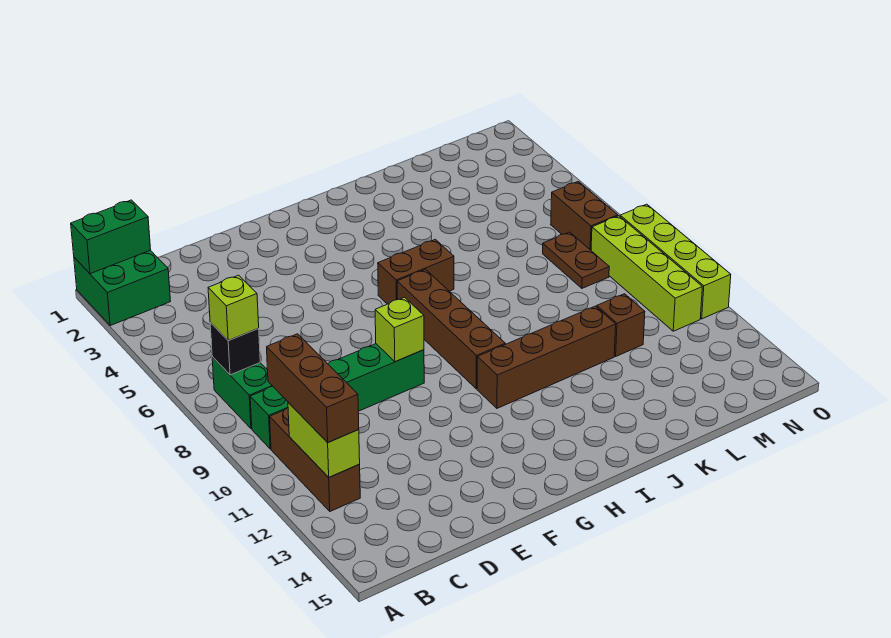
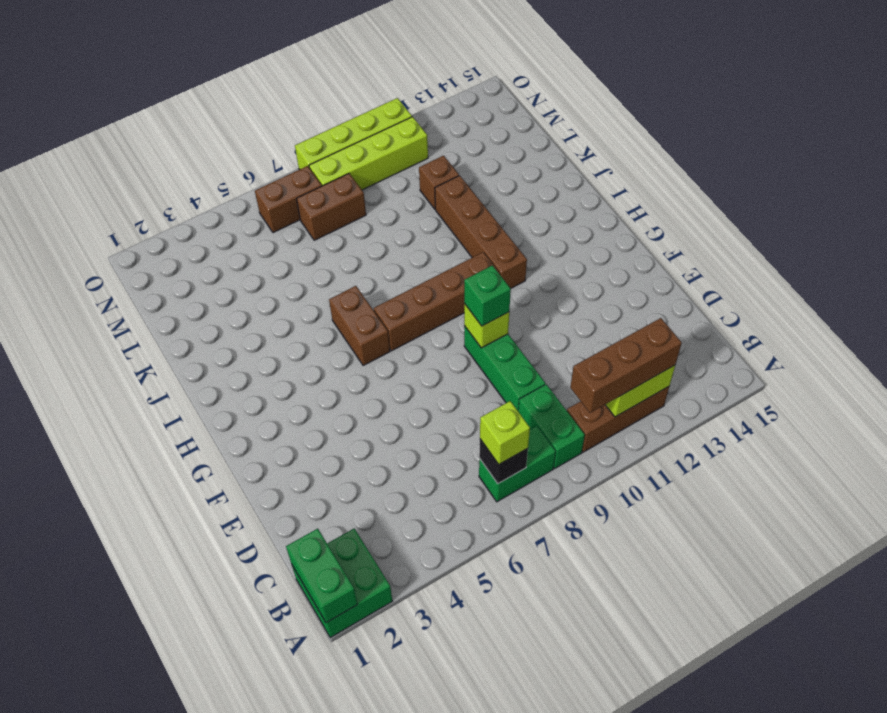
none -> green 1x1 brick [464,265,511,326]
brown 1x2 plate [543,232,609,288] -> brown 1x2 brick [297,174,366,240]

